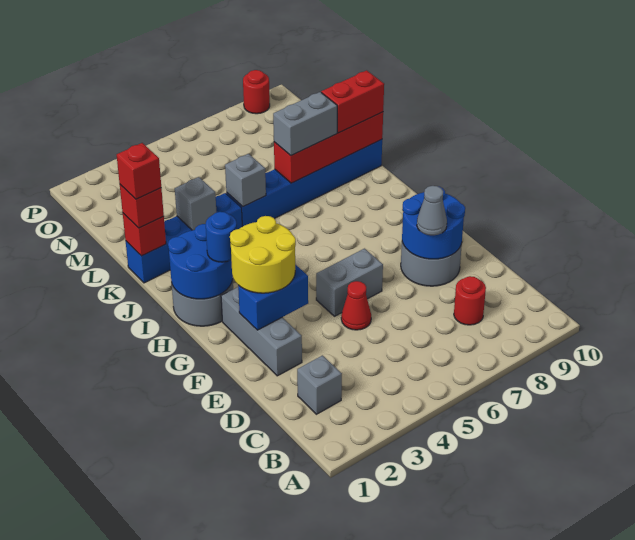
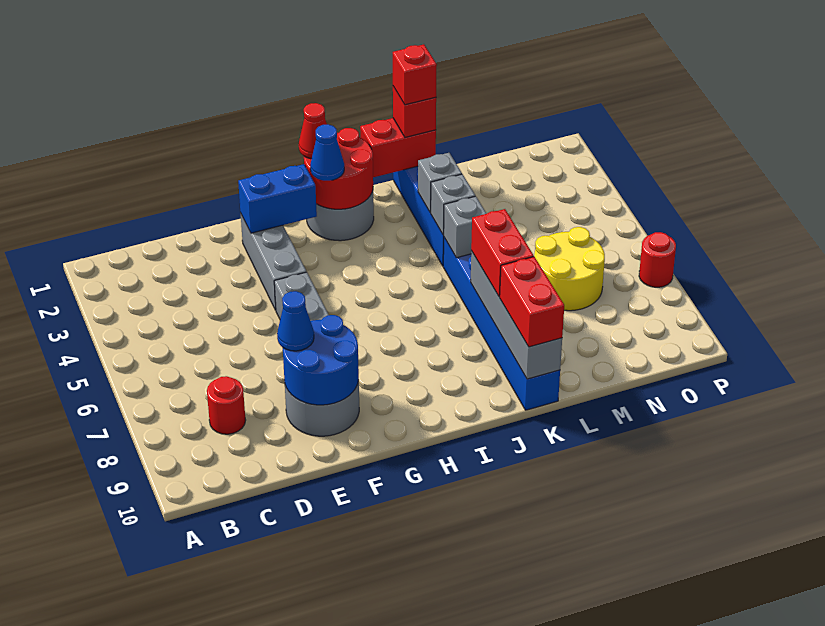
grey 1x1 brick [297,355,342,414] -> grey 1x1 brick moved to [431,174,475,235]
grey 1x3 brick [221,287,302,376] -> grey 1x3 brick turned to [241,214,306,310]
red 1x1 cone [341,281,371,330] -> red 1x1 cone moved to [299,103,327,159]
grey 1x1 cone [417,186,447,235] -> blue 1x1 cone [277,291,314,351]
blue 1x2 brick [238,264,308,330] -> blue 1x2 brick turned to [238,164,317,233]
yellow 2x2 round brick [230,216,296,293] -> yellow 2x2 round brick moved to [534,227,605,311]
blue 2x2 round brick [168,224,233,299] -> red 2x2 round brick [304,128,373,209]
blue 1x1 round brick [206,212,237,262] -> blue 1x1 cone [310,124,344,181]
red 1x1 brick [123,213,166,256] -> red 1x2 brick [360,118,436,177]
red 1x4 brick [274,112,383,183] -> grey 1x4 brick [471,251,562,379]
grey 1x2 brick [273,92,337,155] -> red 1x2 brick [471,209,534,297]
red 1x1 round brick [243,70,270,114] -> red 1x1 round brick moved to [639,232,676,287]

